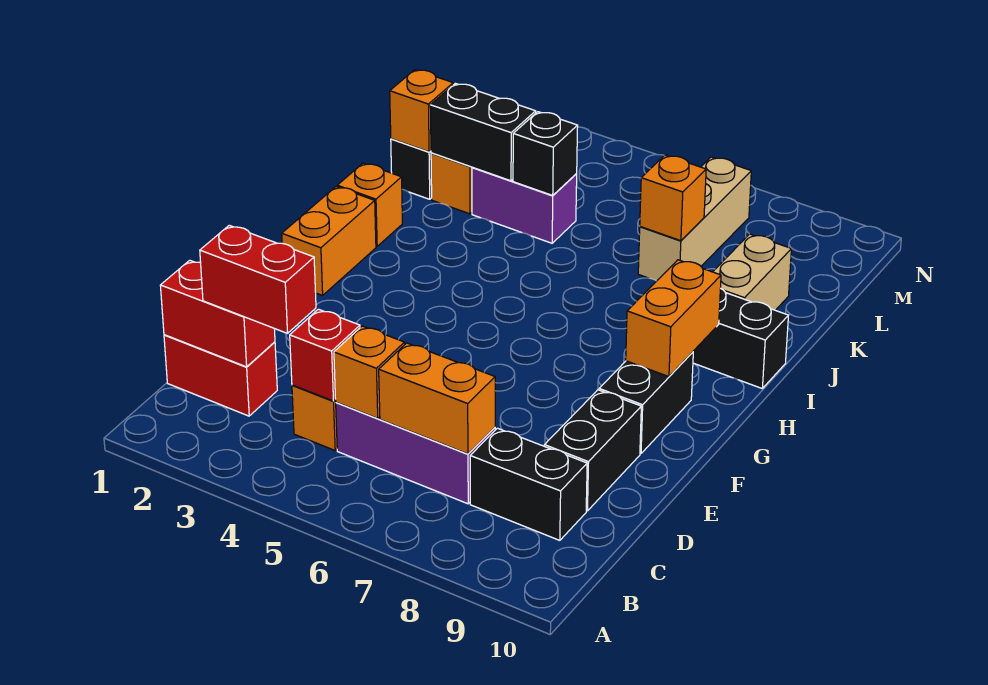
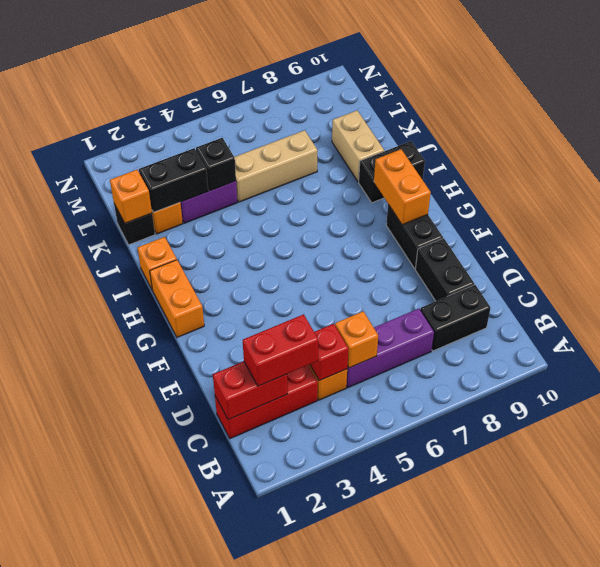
red 1x2 brick [164,335,277,416] -> red 1x3 brick [215,365,318,439]
orange 1x2 brick [379,343,495,454] -> none
tan 1x3 brick [638,157,751,281] -> tan 1x3 brick turned to [234,130,318,202]
orange 1x1 brick [640,155,706,241] -> none

